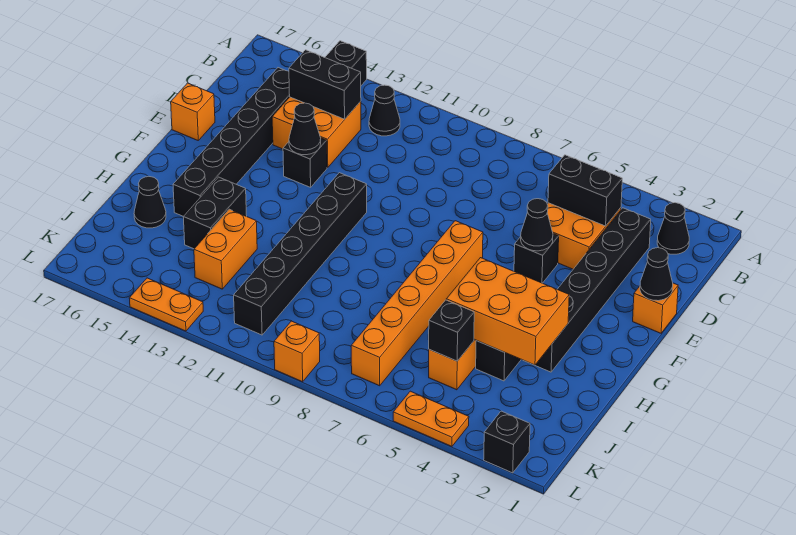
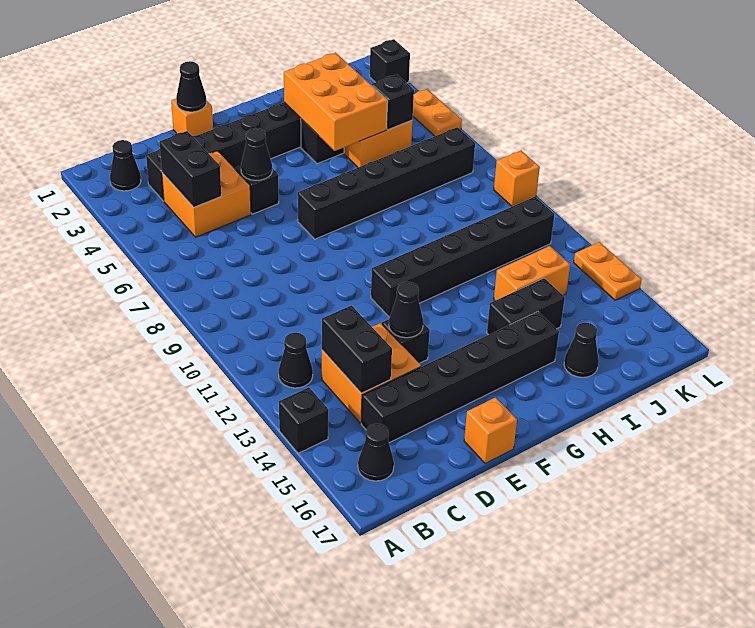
none -> black 1x1 cone [358,424,394,481]
orange 1x6 brick [351,221,483,386] -> black 1x6 brick [298,127,475,239]

